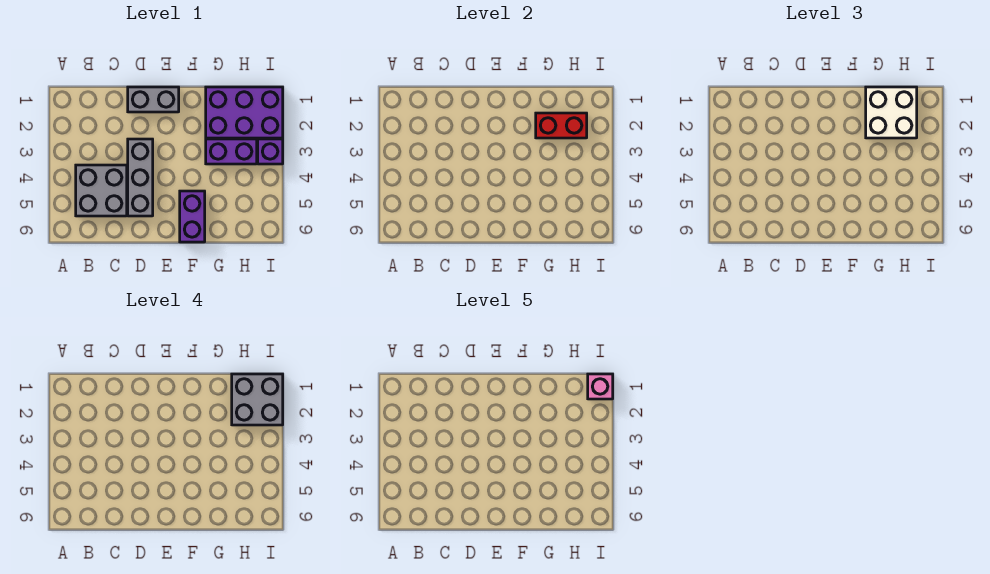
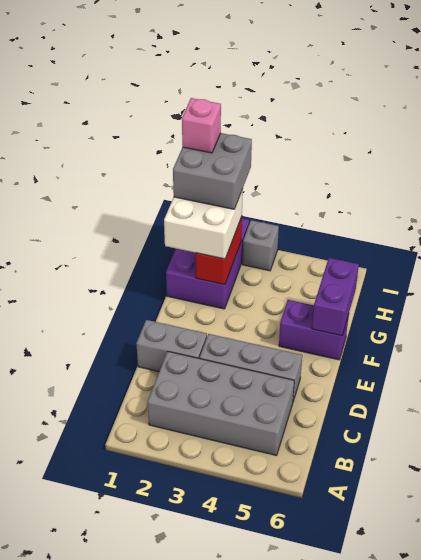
grey 2x2 brick [76,165,127,216] -> grey 2x4 brick [148,351,294,456]
grey 1x2 brick [128,87,179,112] -> grey 1x2 brick turned to [136,320,207,372]
purple 1x2 brick [206,139,257,164] -> purple 1x2 brick moved to [312,258,359,336]
purple 1x1 brick [258,139,283,164] -> grey 1x1 brick [243,220,279,271]

